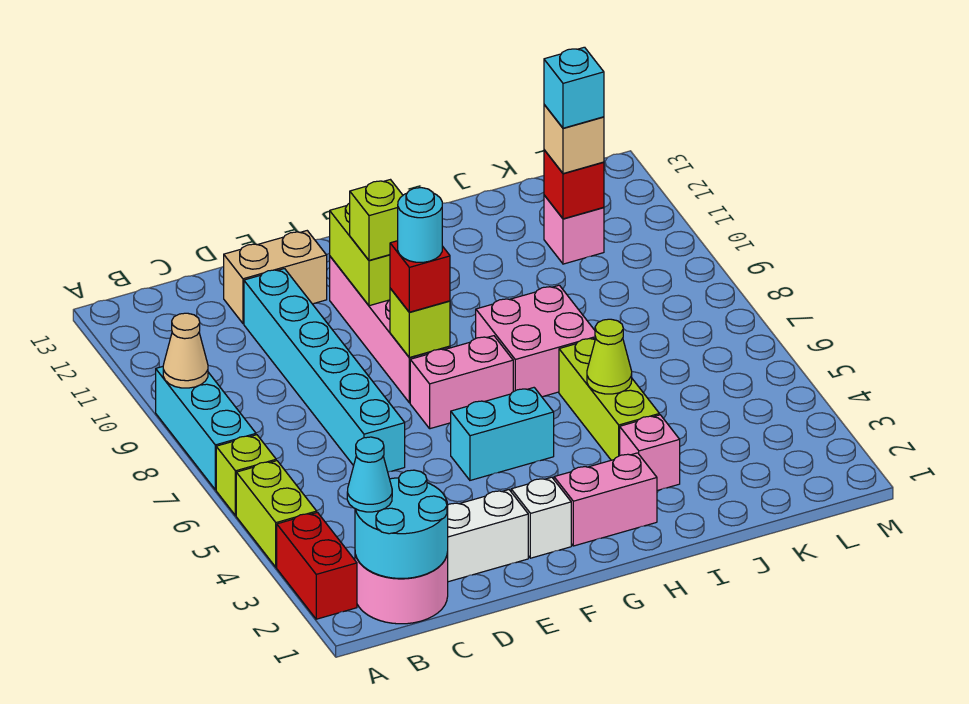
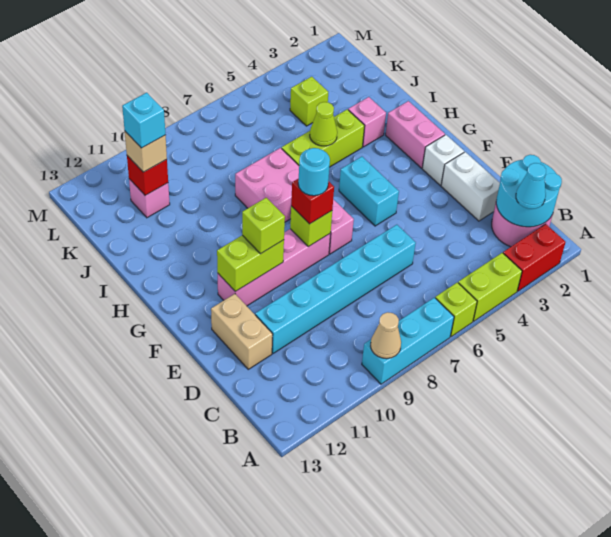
none -> lime 1x1 brick [290,77,328,126]

